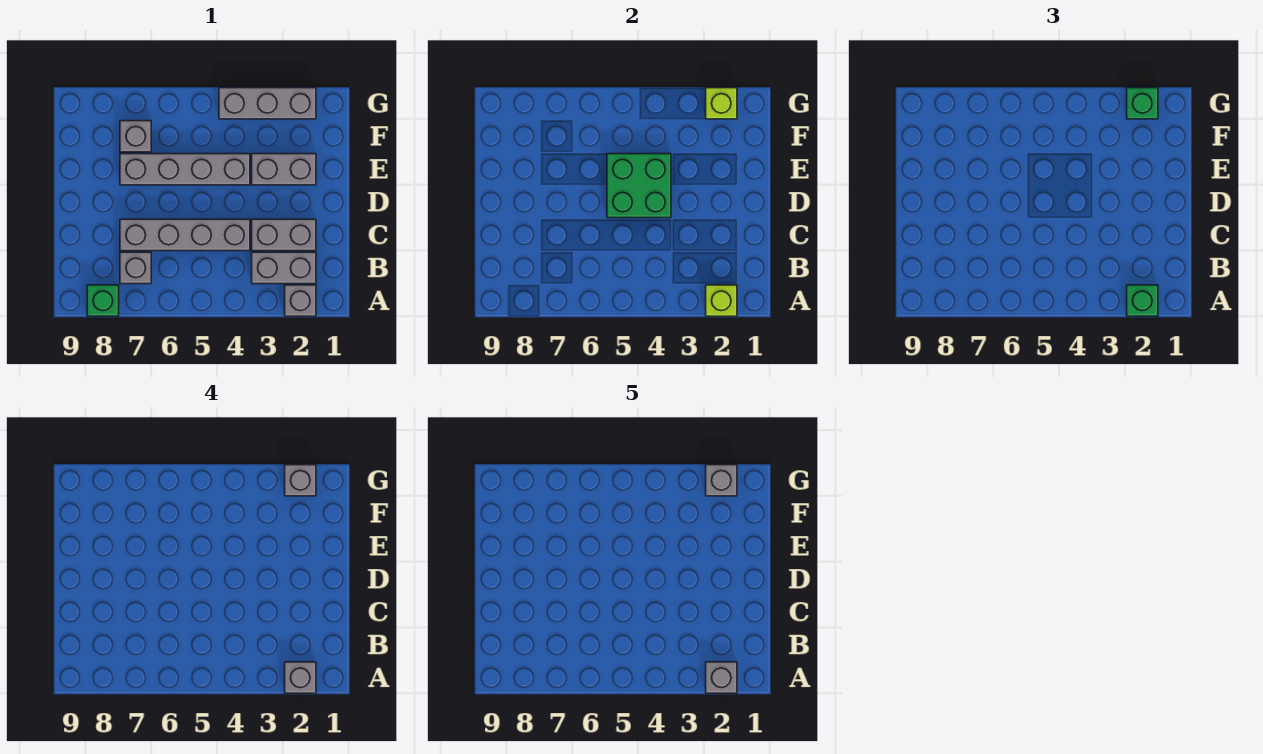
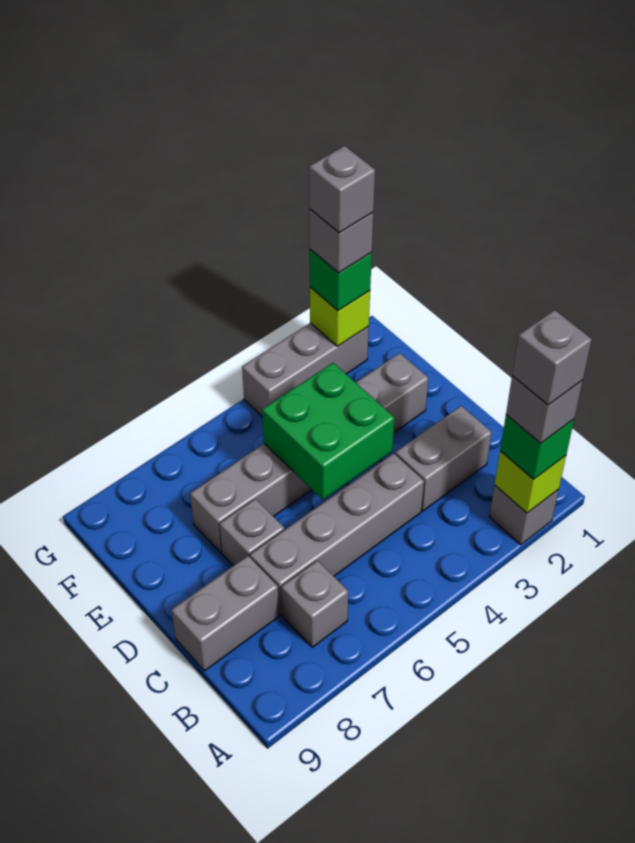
green 1x1 brick [87,285,119,316] -> none
grey 1x2 brick [252,252,316,284] -> grey 1x2 brick moved to [171,556,279,671]
grey 1x1 brick [120,121,151,152] -> grey 1x1 brick moved to [220,499,285,566]

